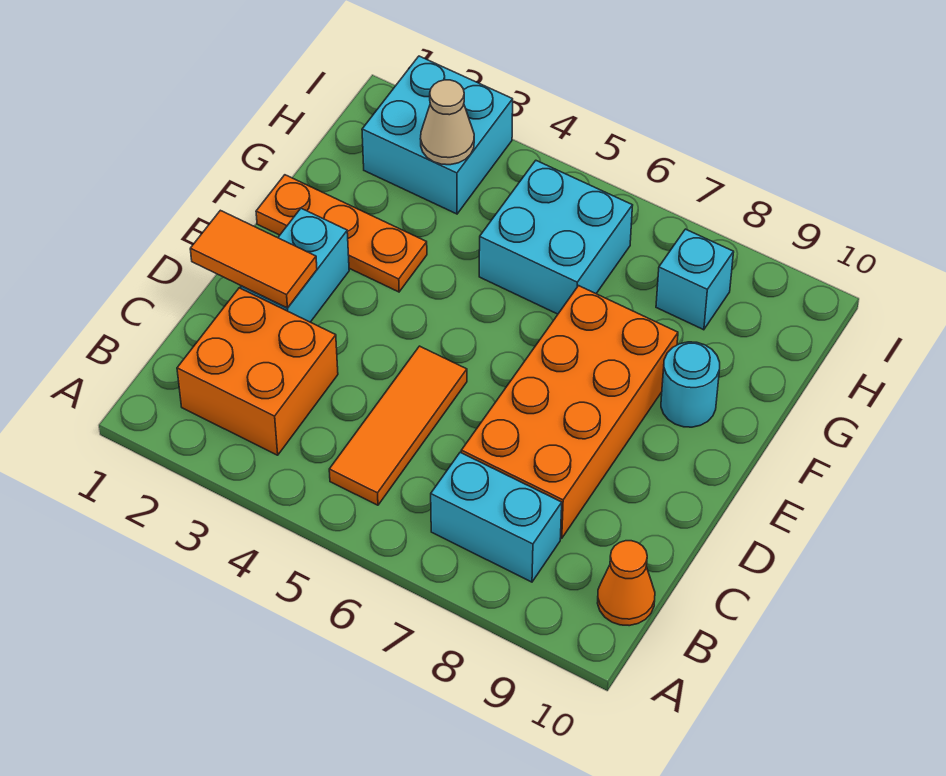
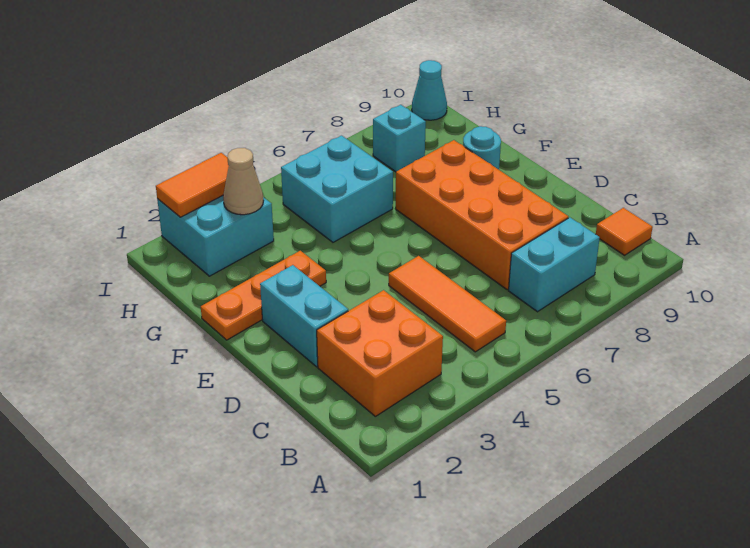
orange 1x1 cone [598,541,655,626] -> orange 1x1 tile [596,208,653,255]
orange 1x2 tile [190,210,317,308] -> orange 1x2 tile moved to [156,153,229,217]
none -> cyan 1x1 cone [412,60,447,120]

